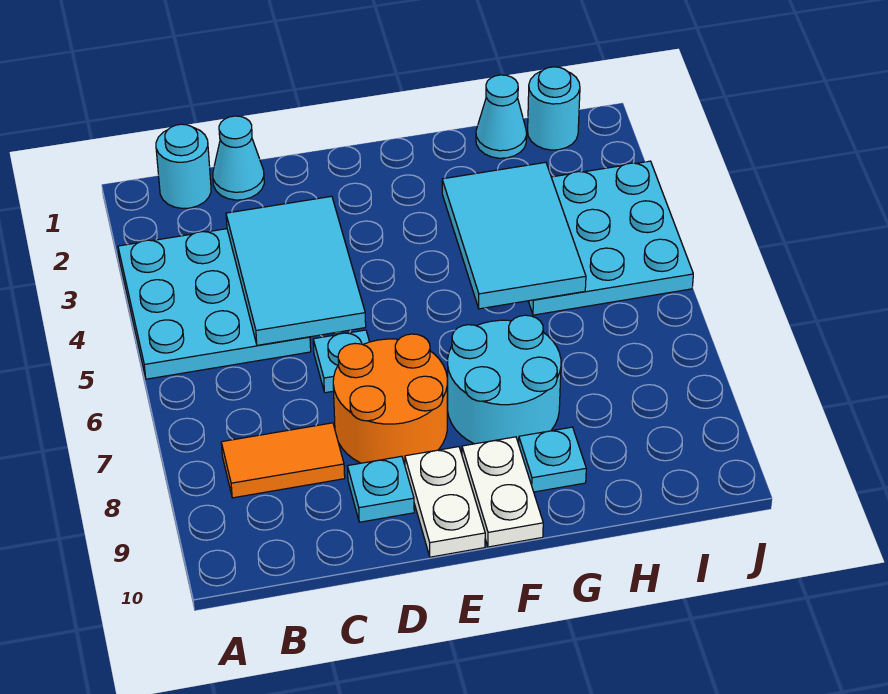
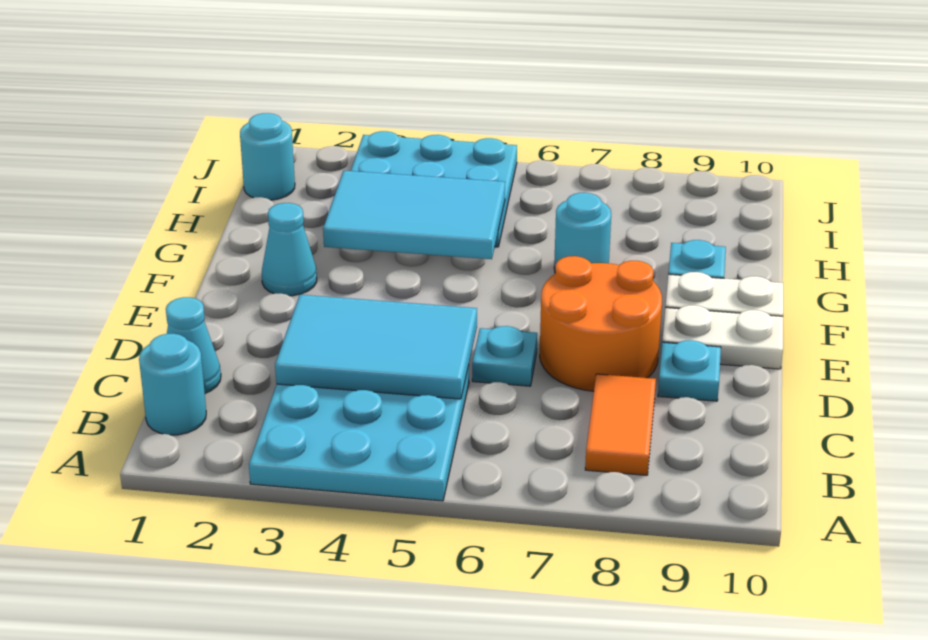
cyan 2x2 round brick [448,315,561,444] -> cyan 1x1 round brick [554,193,611,270]
cyan 1x1 cone [476,75,527,158] -> cyan 1x1 cone moved to [262,203,317,296]

